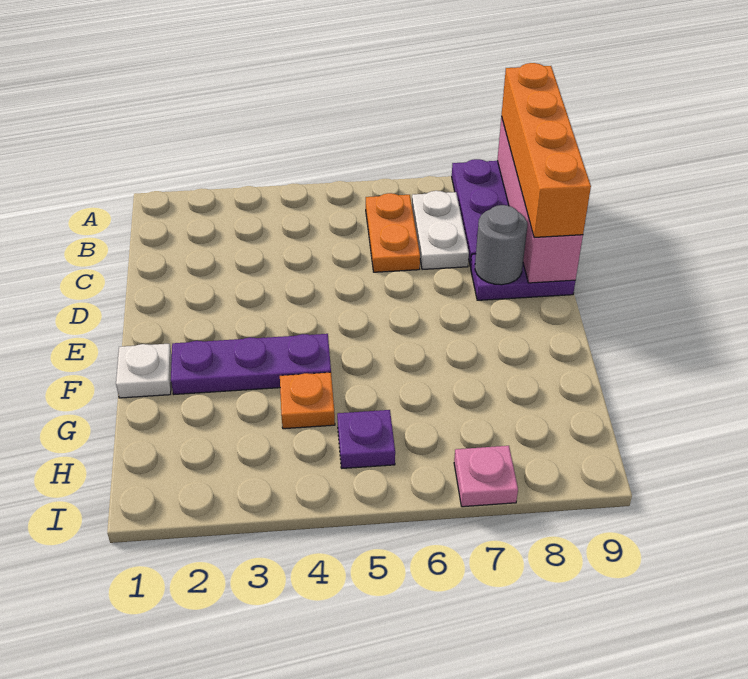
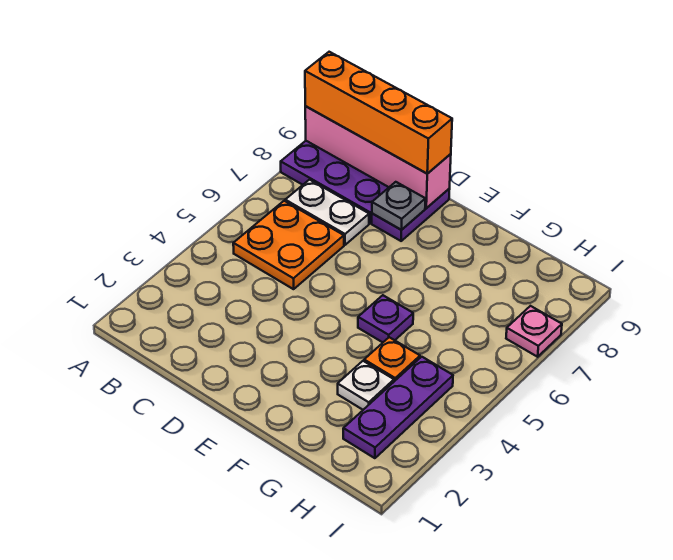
orange 1x2 plate [366,193,420,272] -> orange 2x2 plate [233,201,344,289]
grey 1x1 round brick [475,205,527,285] -> grey 1x1 plate [372,182,425,230]
white 1x1 plate [116,344,172,398] -> white 1x1 plate moved to [338,361,394,410]
purple 1x3 plate [171,334,331,394] -> purple 1x3 plate moved to [343,357,453,458]
purple 1x1 plate [337,410,395,468] -> purple 1x1 plate moved to [358,295,413,342]

